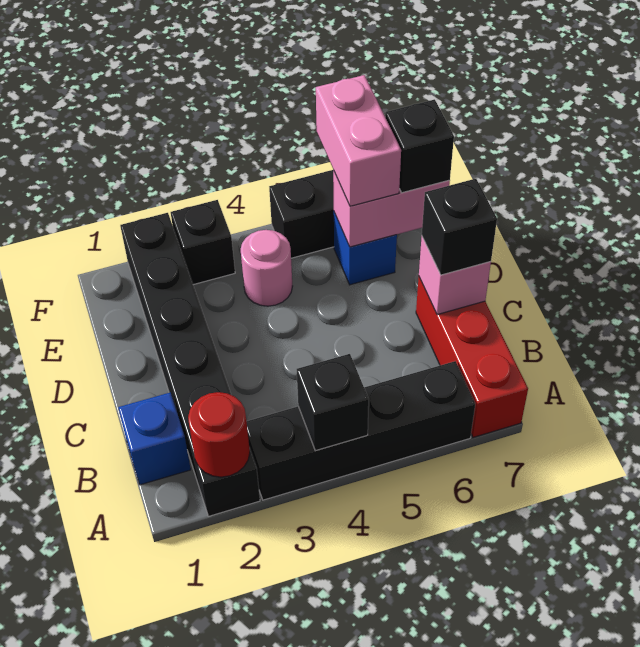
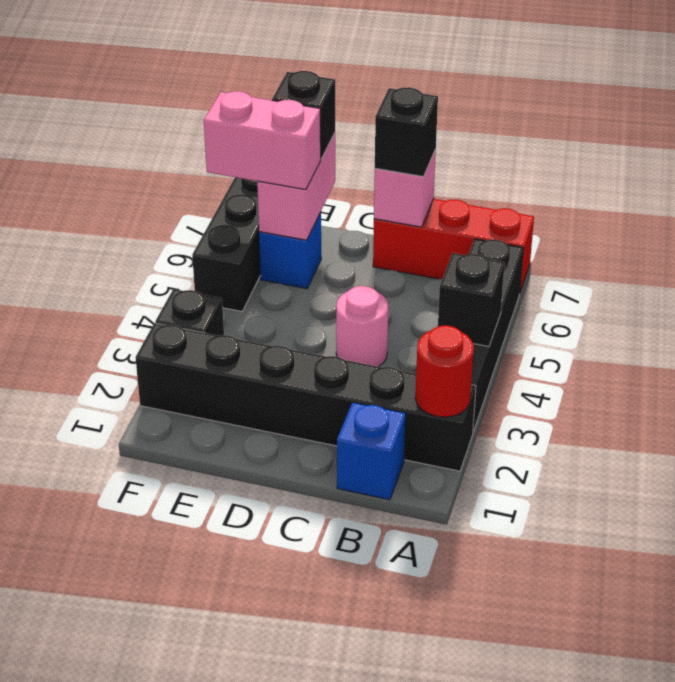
pink 1x1 round brick [241,230,292,306] -> pink 1x1 round brick moved to [336,286,388,367]

